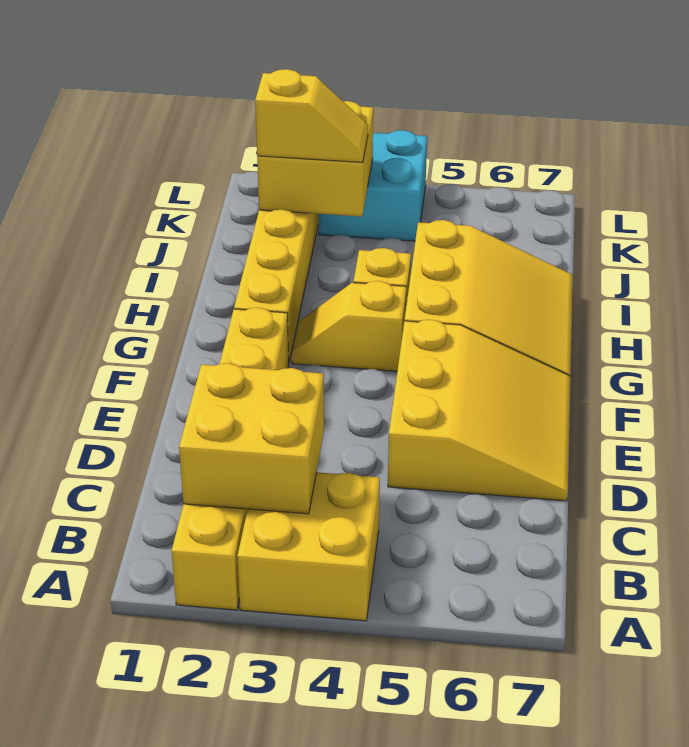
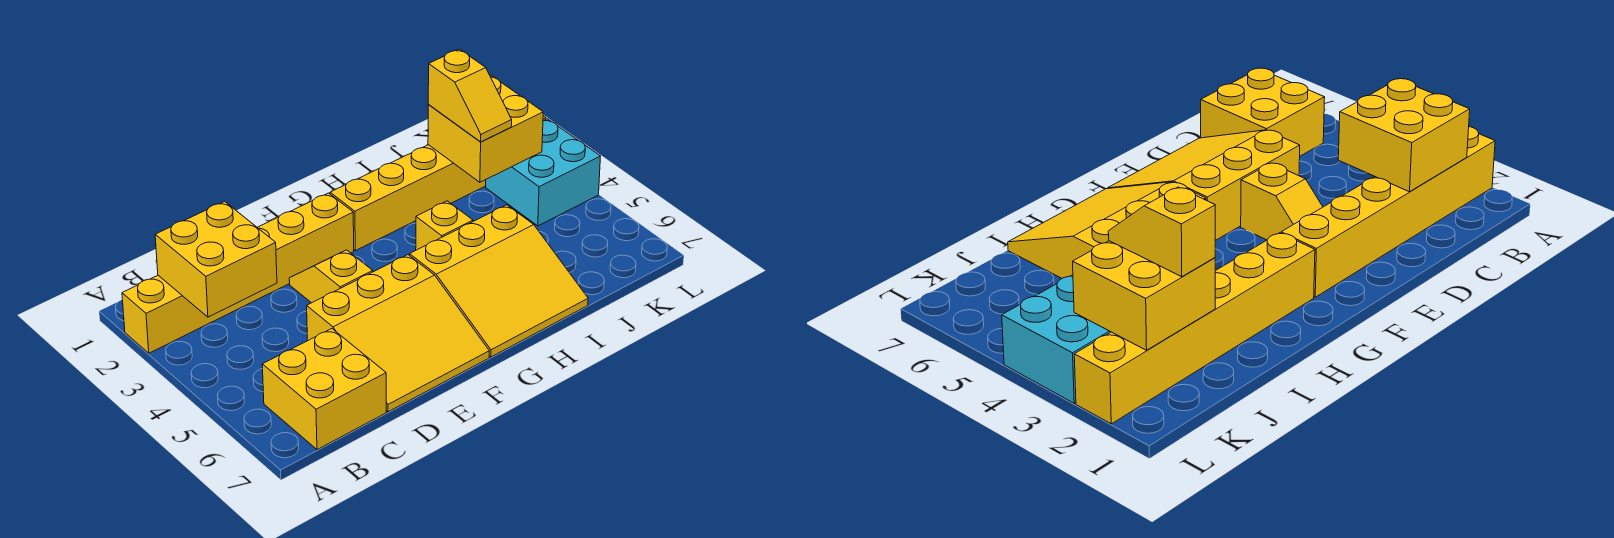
yellow 2x2 brick [237,472,380,621] -> yellow 2x2 brick moved to [262,329,386,450]
yellow 1x2 slope [292,281,406,371] -> yellow 1x2 slope moved to [289,250,373,303]

